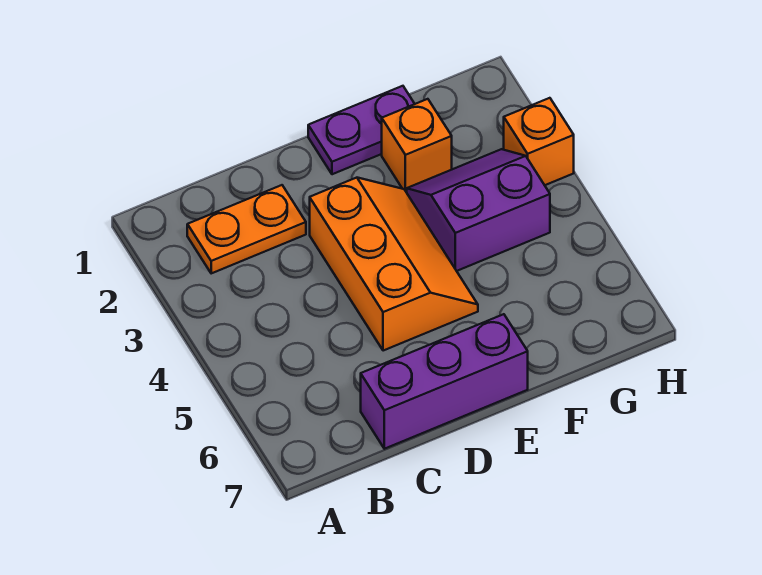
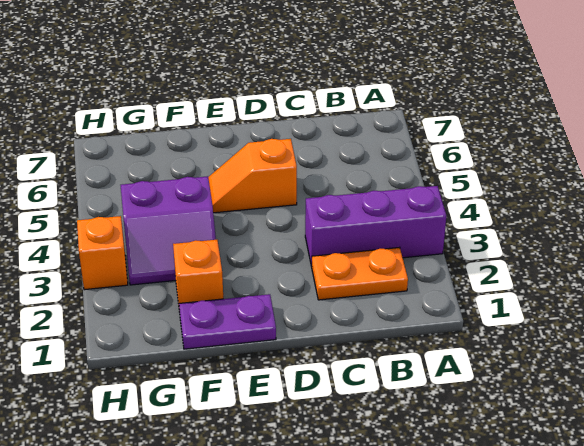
purple 1x3 brick [361,314,528,449] -> purple 1x3 brick moved to [305,186,446,267]
orange 2x3 slope [310,178,478,351] -> orange 1x2 slope [208,139,297,213]

